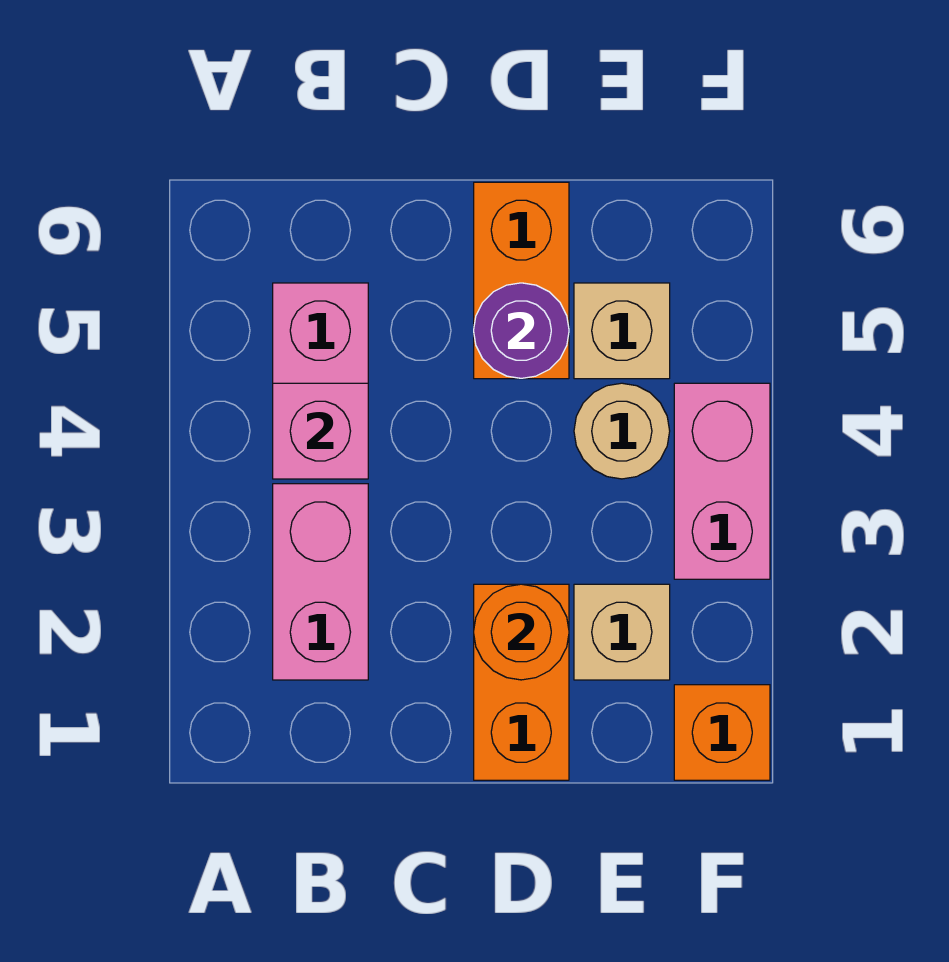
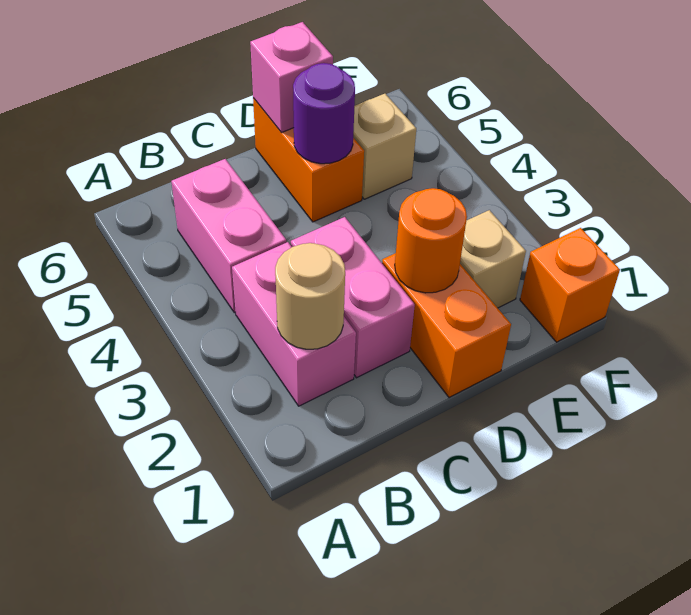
pink 1x1 brick [273,383,368,479] -> pink 1x1 brick moved to [250,22,333,133]
tan 1x1 round brick [574,383,670,479] -> tan 1x1 round brick moved to [275,243,345,349]
pink 1x2 brick [674,383,770,579] -> pink 1x2 brick moved to [291,217,415,378]

